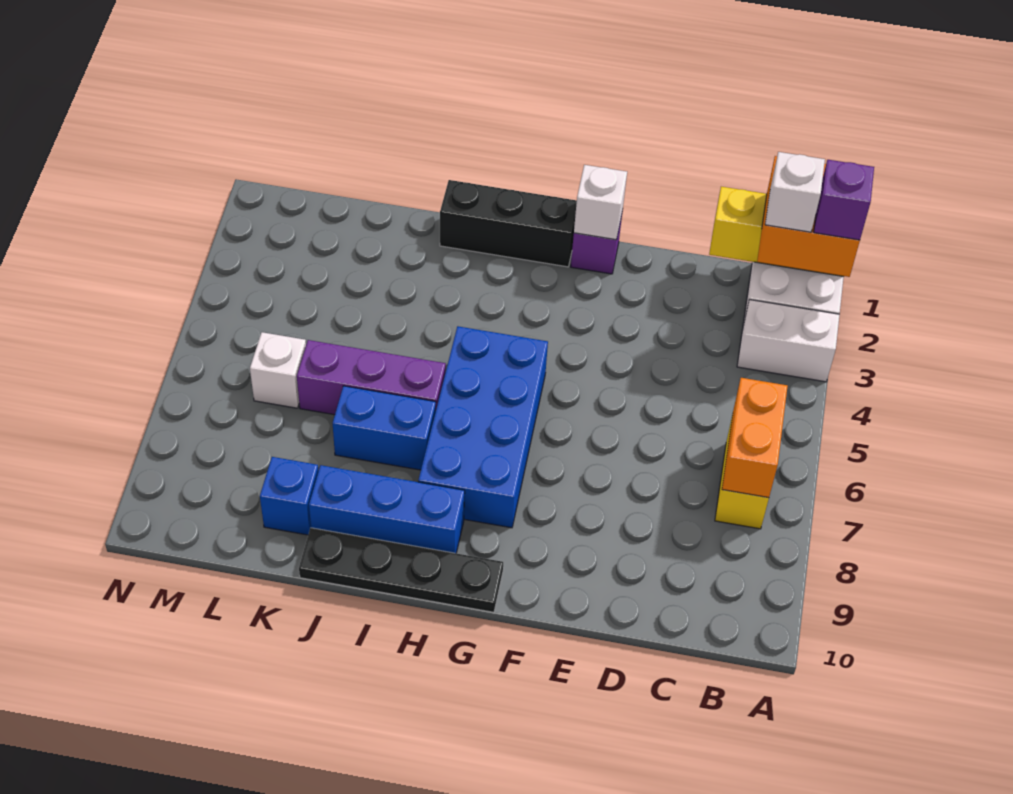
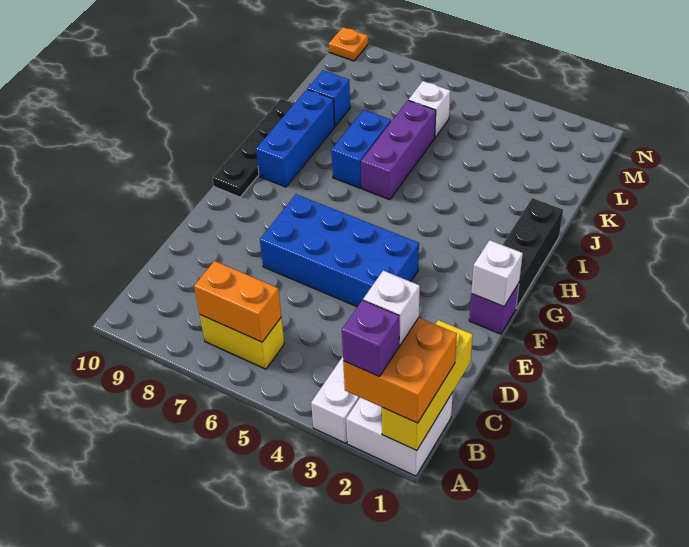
blue 2x4 brick [418,326,548,528] -> blue 2x4 brick moved to [260,194,419,307]
none -> orange 1x1 plate [329,27,368,61]

